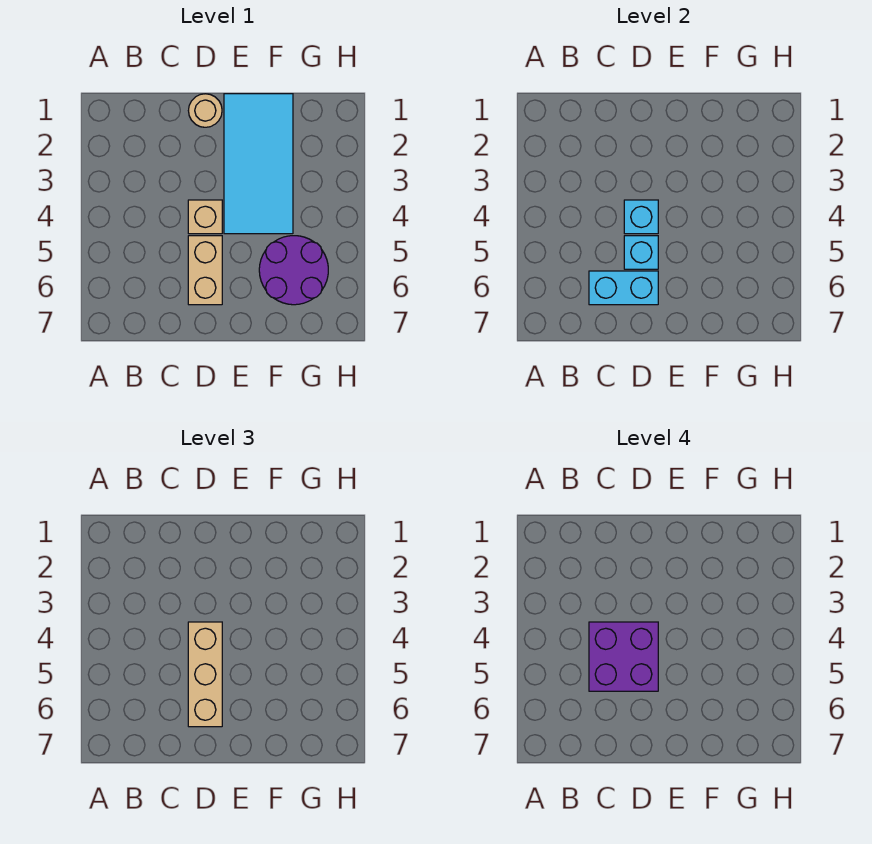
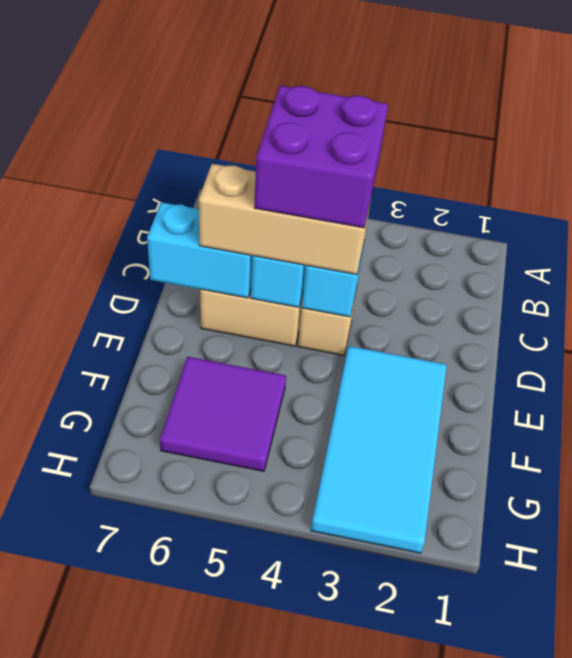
cyan 1x2 brick [589,271,658,305] -> cyan 1x2 brick turned to [147,202,252,298]
tan 1x1 round brick [188,94,222,127] -> none
cyan 2x4 tile [224,94,293,234] -> cyan 2x4 tile turned to [311,346,447,553]
purple 2x2 round brick [259,236,328,305] -> purple 2x2 tile [160,357,286,471]

